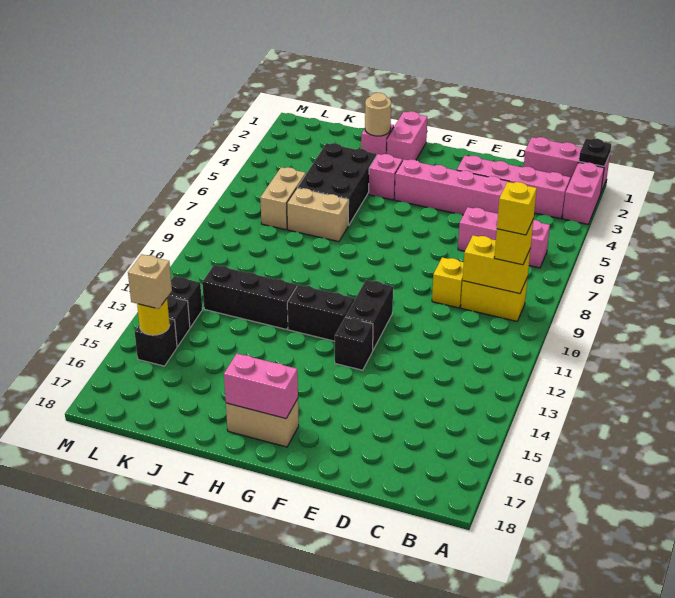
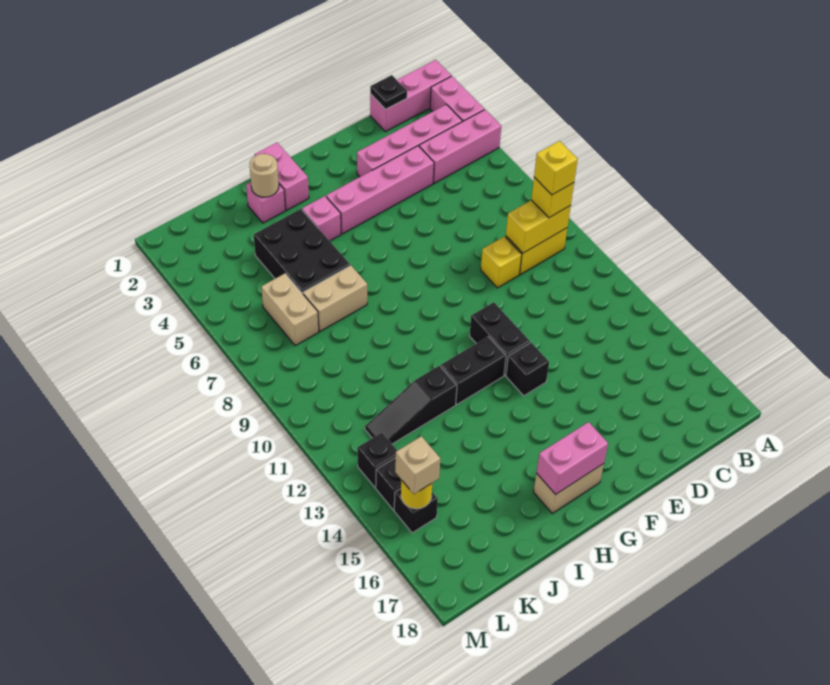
black 1x1 plate [579,139,611,167] -> black 1x1 plate moved to [370,75,407,109]
pink 1x3 brick [458,207,550,268] -> pink 1x3 brick moved to [419,110,501,183]
black 1x3 brick [202,265,297,329] -> black 1x3 slope [365,366,457,444]

